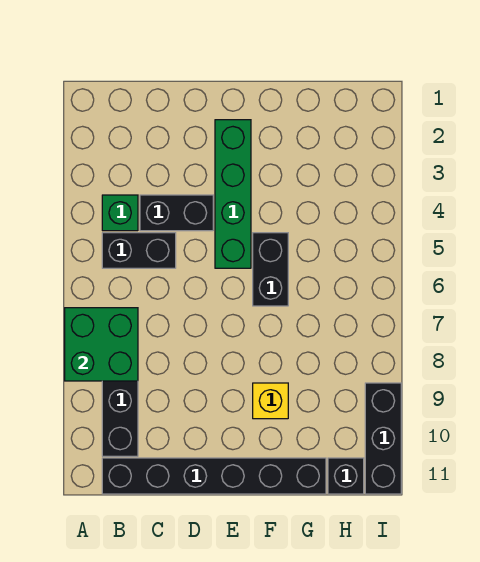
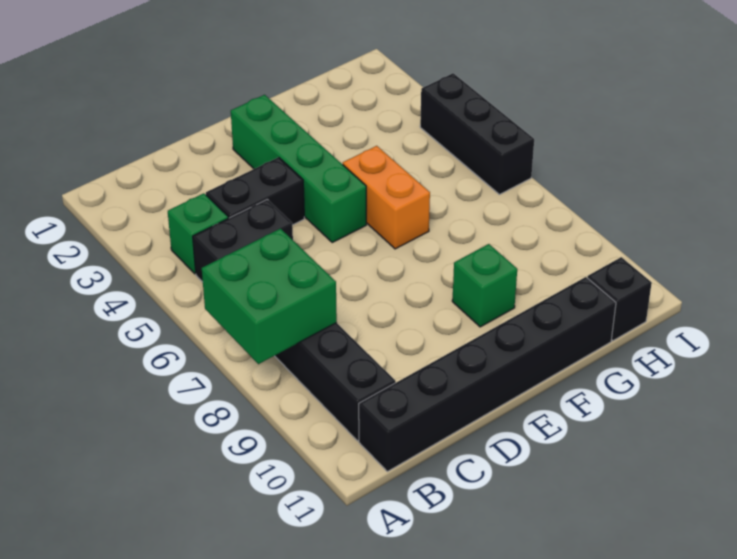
black 1x2 brick [253,233,288,306] -> orange 1x2 brick [343,146,430,249]
yellow 1x1 brick [253,383,288,419] -> green 1x1 brick [452,244,517,327]
black 1x3 brick [365,383,401,494] -> black 1x3 brick moved to [420,73,534,195]

